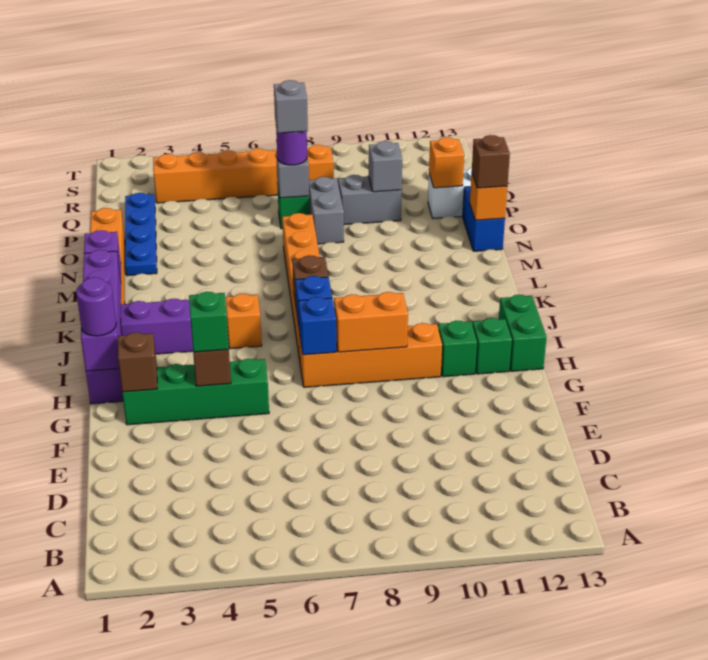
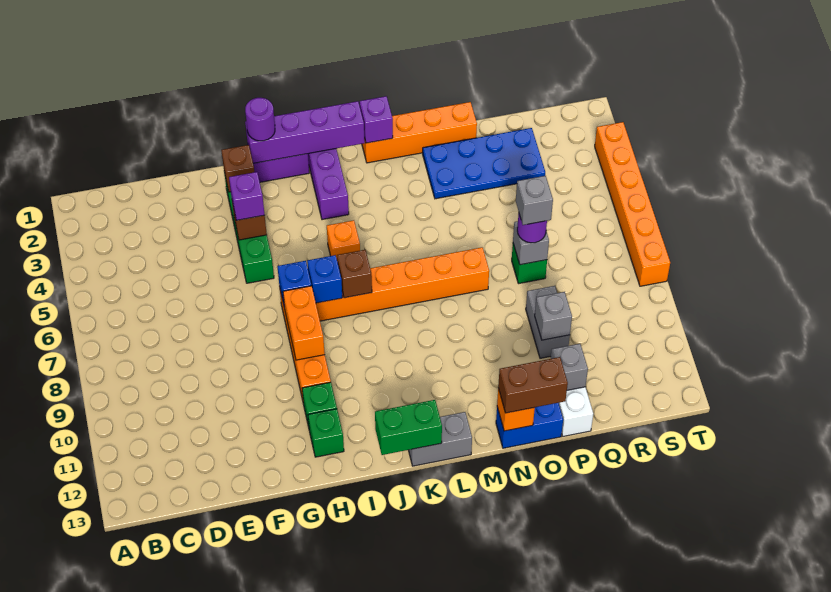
green 1x1 brick [189,292,229,352] -> purple 1x1 brick [229,172,265,220]
green 1x2 brick [499,295,547,371] -> green 1x2 brick moved to [375,400,442,455]
blue 1x4 plate [125,193,157,276] -> blue 2x4 plate [422,128,545,199]
brown 1x1 brick [472,135,510,188] -> brown 1x2 brick [498,357,568,413]
grey 1x2 brick [309,177,344,244] -> grey 1x2 brick moved to [409,412,472,466]
orange 1x1 brick [429,137,464,188] -> grey 1x1 brick [551,344,588,390]
orange 1x6 brick [153,145,334,203] -> orange 1x6 brick moved to [595,122,670,286]

